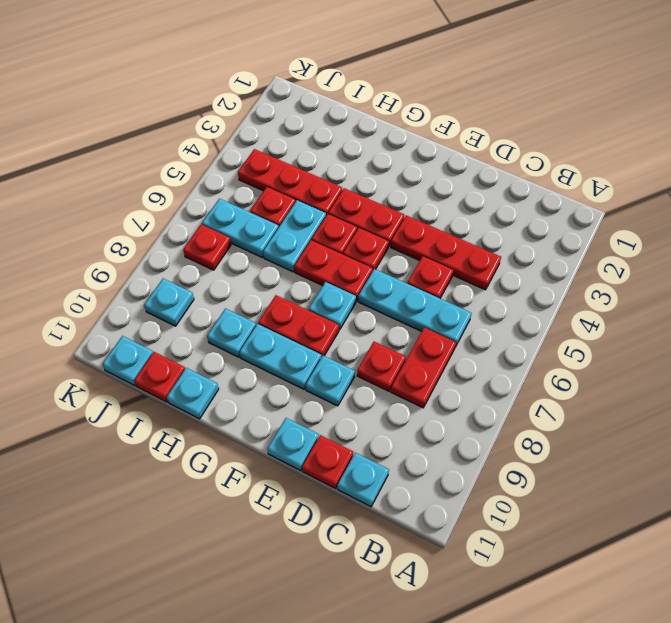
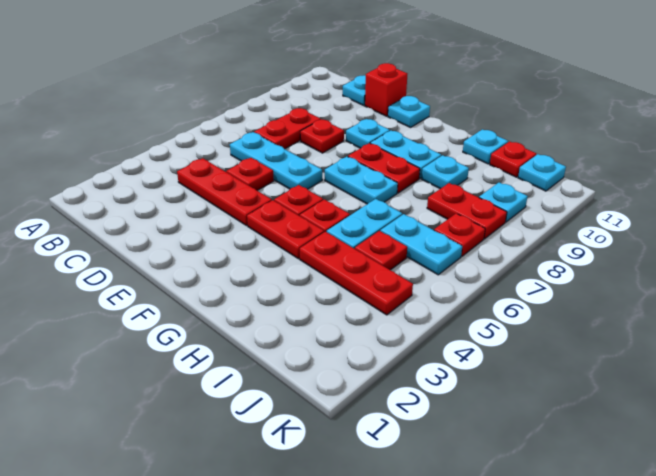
red 1x1 plate [302,435,353,488] -> red 1x1 brick [365,63,407,116]
red 1x2 plate [294,240,373,301] -> red 1x2 plate moved to [427,183,507,239]
cyan 1x1 plate [309,282,356,330] -> cyan 1x2 plate [325,157,398,204]

